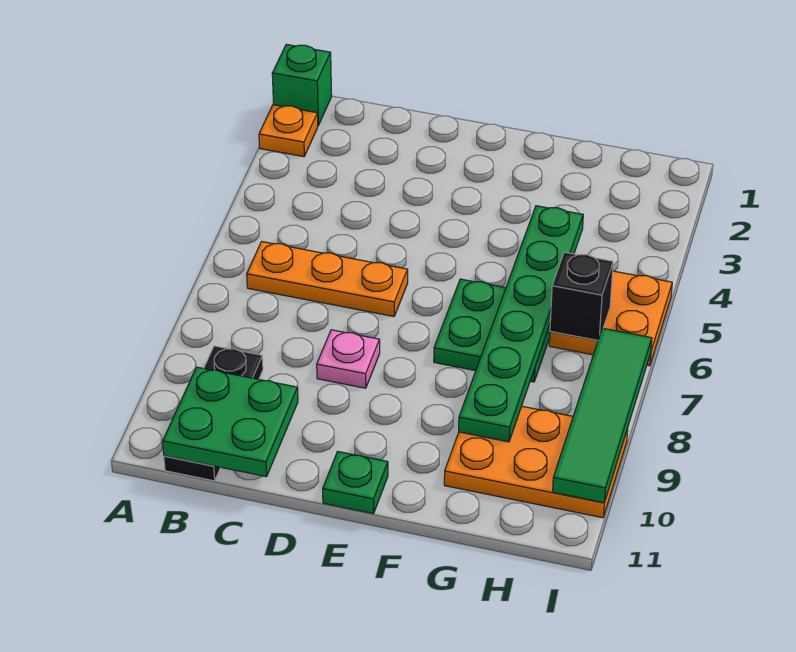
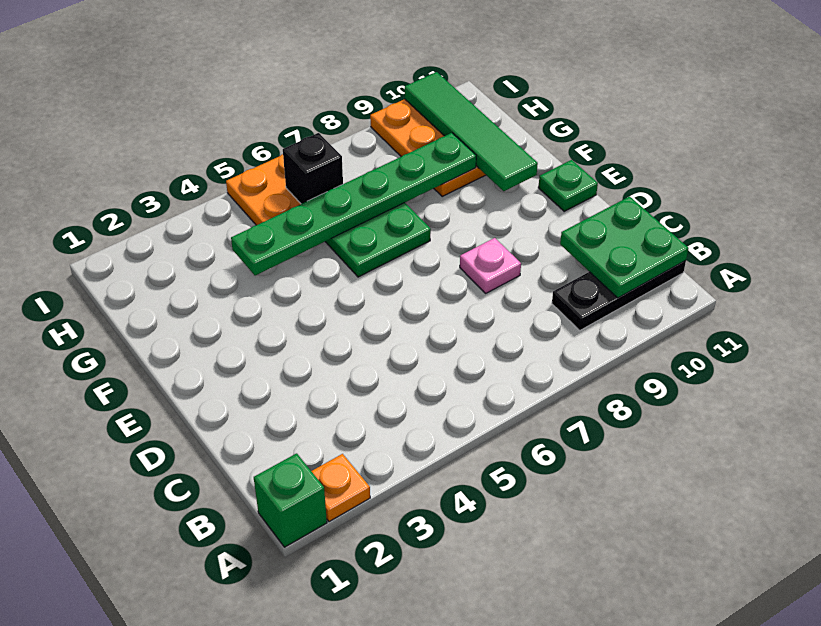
orange 1x3 plate [247,242,408,316] -> none
green 1x4 tile [553,328,652,503] -> green 1x4 tile turned to [405,72,538,191]

